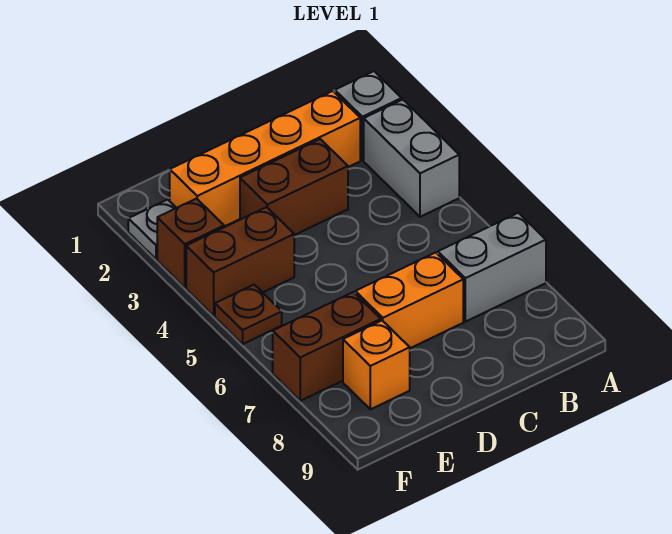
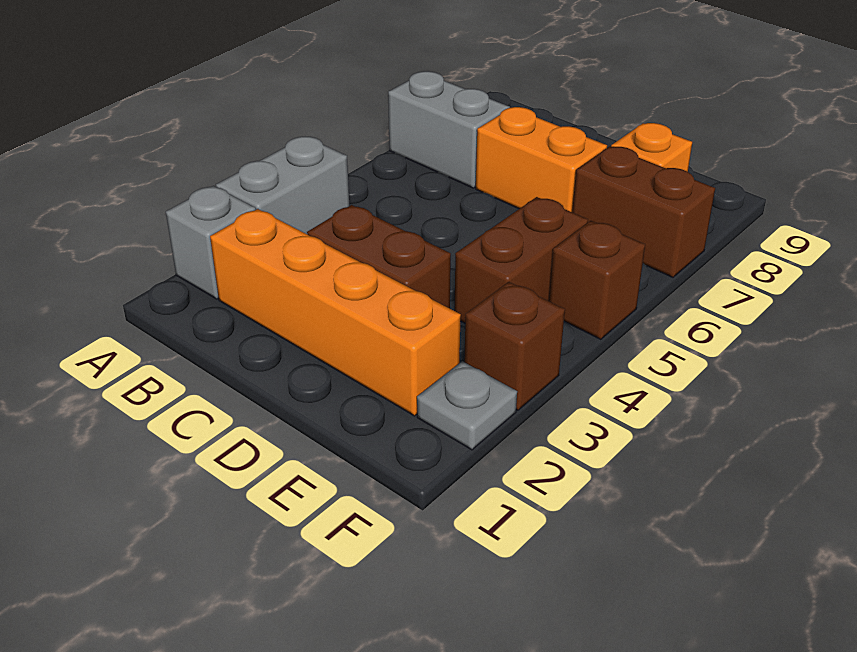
brown 1x2 brick [186,207,294,316] -> brown 1x2 brick turned to [454,197,588,323]
brown 1x1 plate [215,285,282,344] -> brown 1x1 brick [549,221,645,339]

